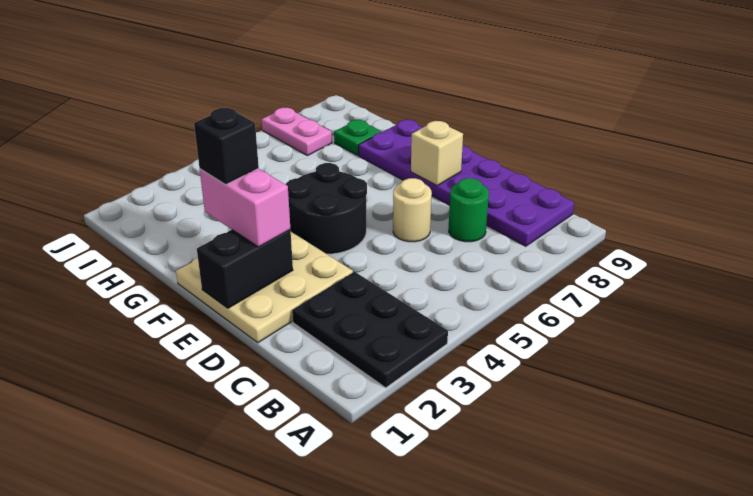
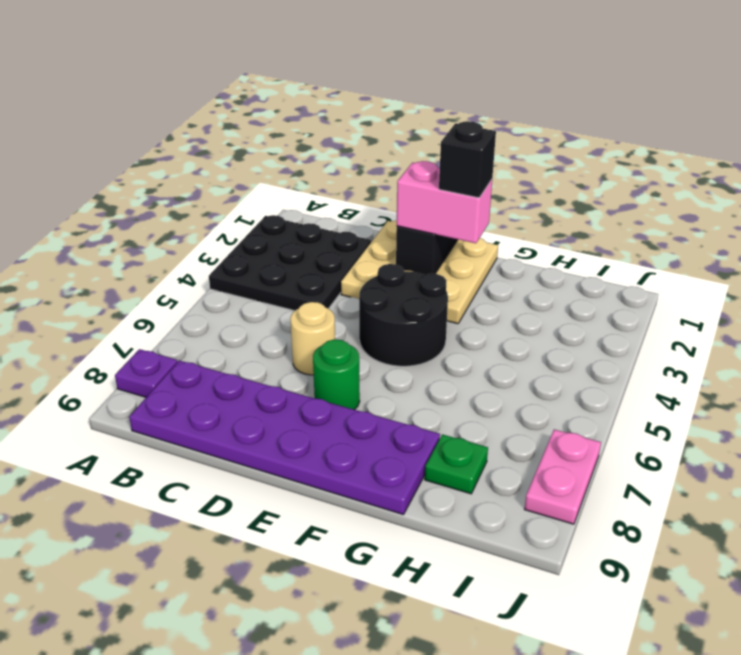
black 2x3 plate [292,272,448,388] -> black 3x3 plate [209,215,371,311]
none -> purple 1x1 plate [115,349,177,397]
green 1x1 round brick [449,178,489,242] -> green 1x1 round brick moved to [313,339,360,410]
tan 1x1 brick [411,121,463,186] -> none
pink 1x2 plate [262,108,332,156] -> pink 1x2 plate turned to [525,429,601,524]

